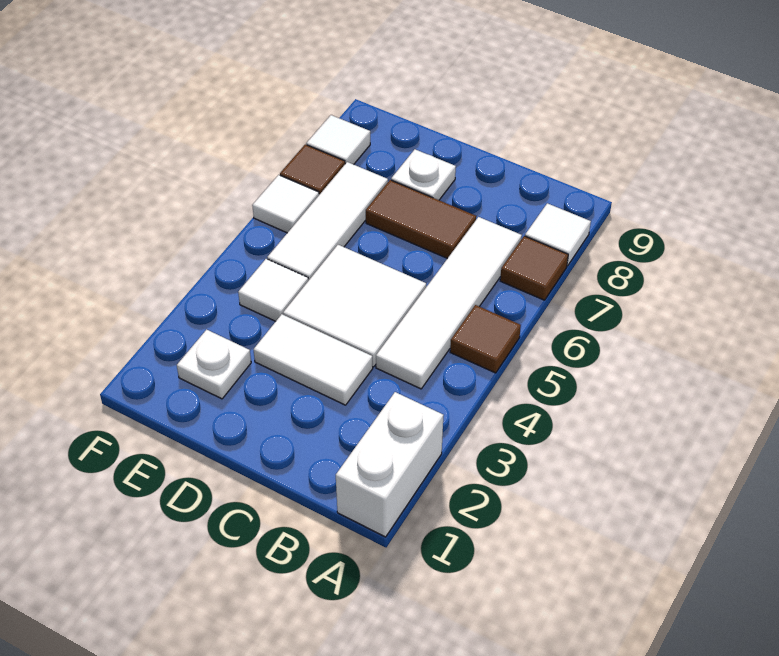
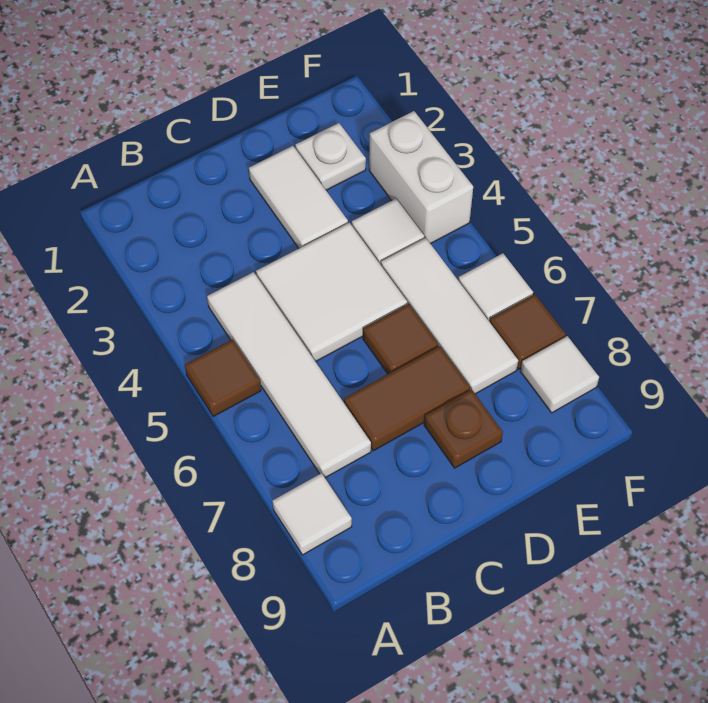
white 1x2 brick [336,392,443,537] -> white 1x2 brick moved to [369,111,473,244]
brown 1x1 tile [500,236,568,300] -> brown 1x1 tile moved to [363,304,438,374]
white 1x2 tile [254,314,373,405] -> white 1x2 tile turned to [249,146,348,248]
white 1x1 plate [391,149,456,200] -> brown 1x1 plate [424,389,503,468]

